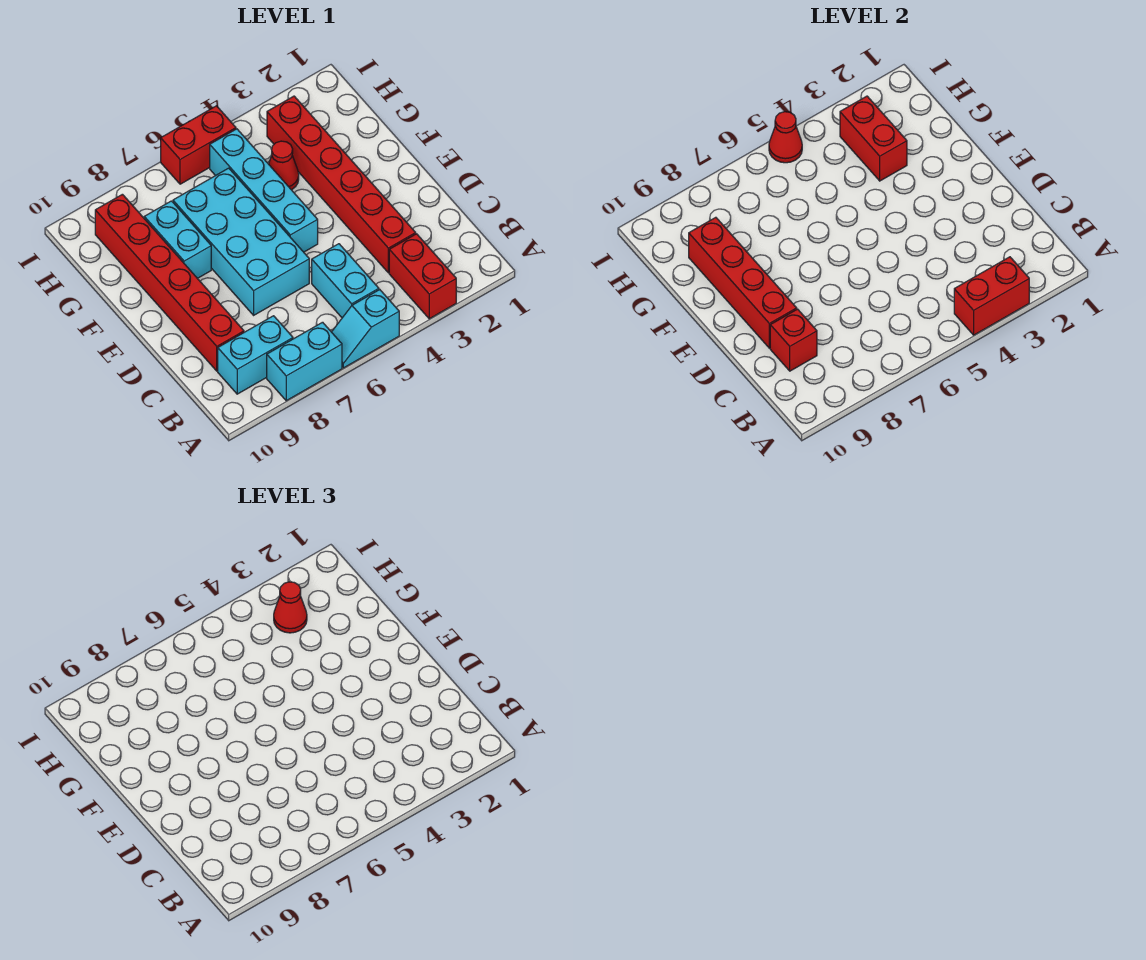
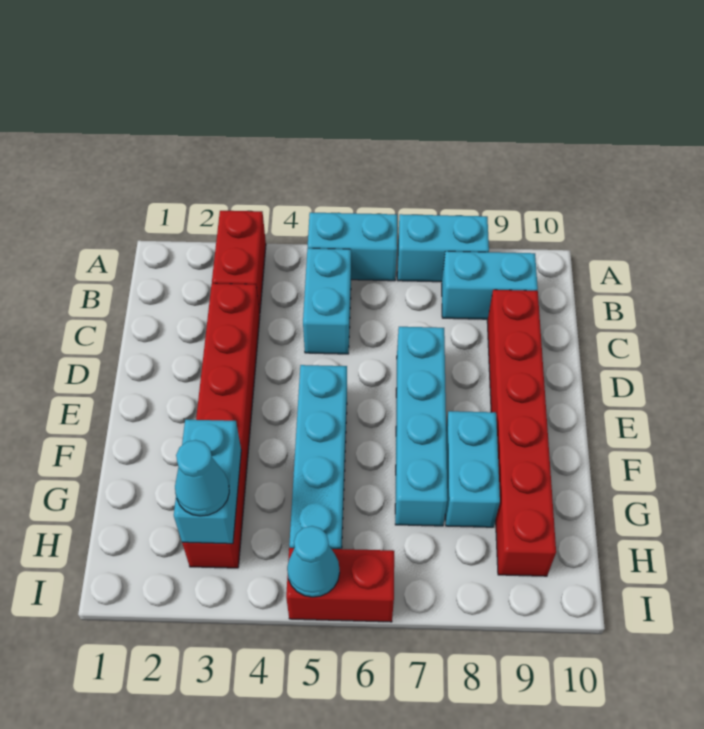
red 1x2 brick [954,257,1029,335] -> none
cyan 1x2 slope [332,290,399,368] -> cyan 1x2 brick [308,213,397,281]
red 1x1 brick [770,309,817,371] -> none
cyan 2x4 brick [173,168,309,315] -> cyan 1x4 brick [395,327,447,526]
red 1x4 brick [689,217,797,348] -> none
red 1x2 brick [840,96,907,181] -> cyan 1x2 brick [174,420,241,544]
red 1x1 cone [269,141,299,190] -> none
red 1x1 cone [274,582,307,633] -> cyan 1x1 cone [175,440,229,516]
red 1x1 cone [769,112,802,163] -> cyan 1x1 cone [287,526,340,597]

